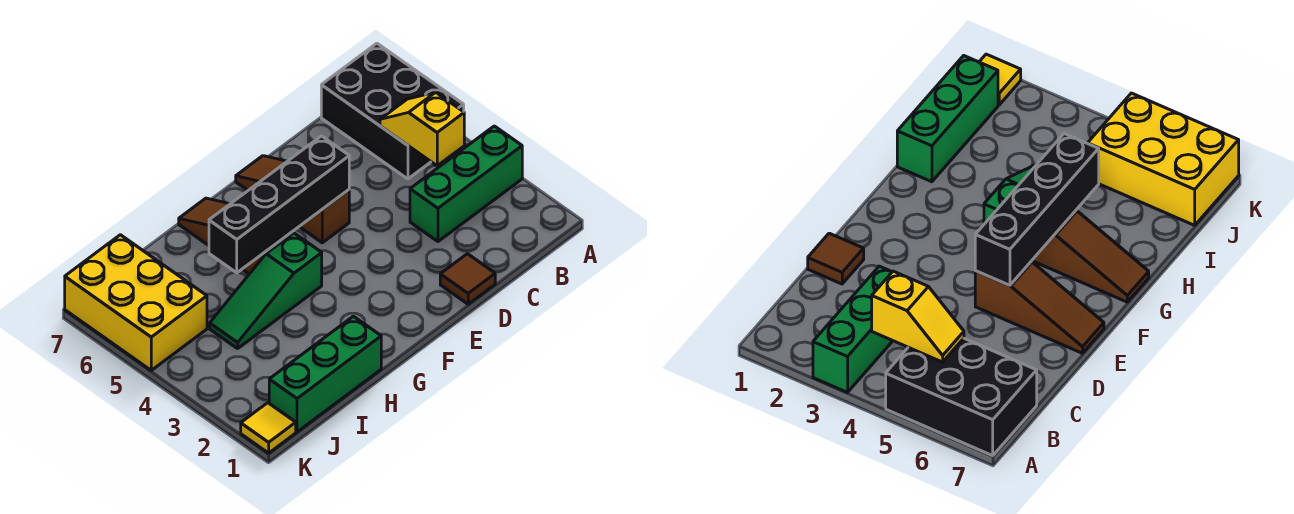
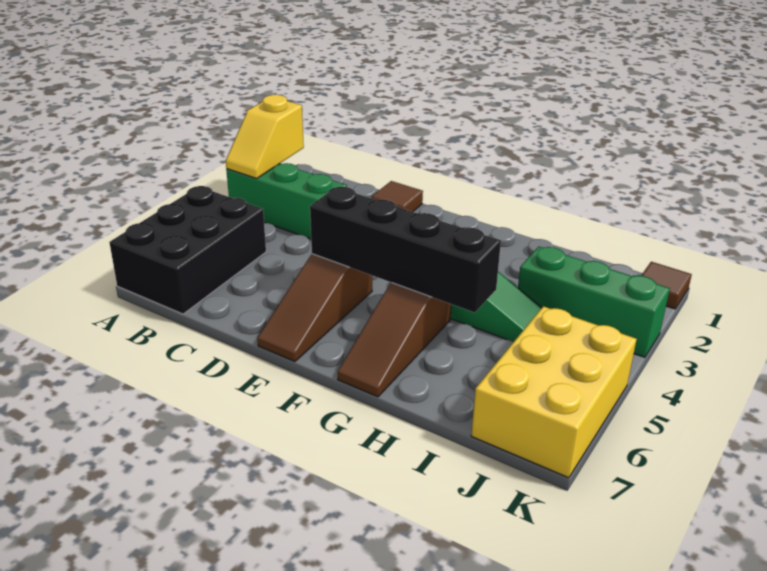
yellow 1x2 slope [380,92,464,166] -> yellow 1x2 slope moved to [226,95,304,178]
green 1x3 brick [269,316,381,432] -> green 1x3 brick moved to [518,247,670,357]
yellow 1x1 tile [241,403,296,453] -> brown 1x1 tile [641,262,692,309]

